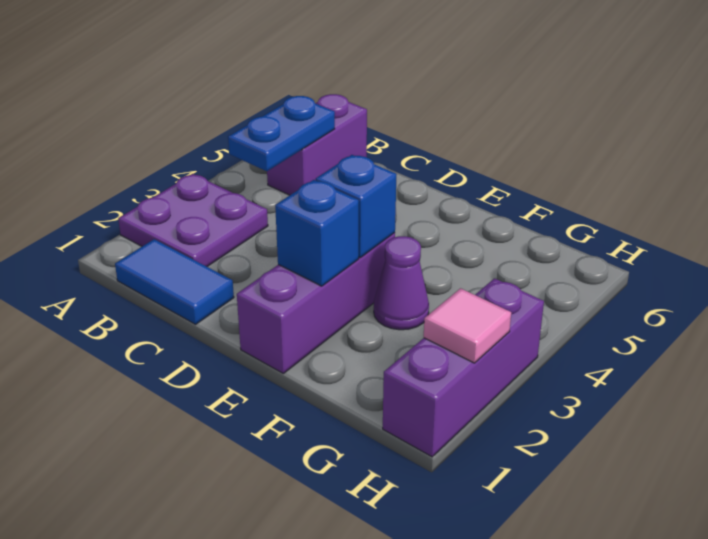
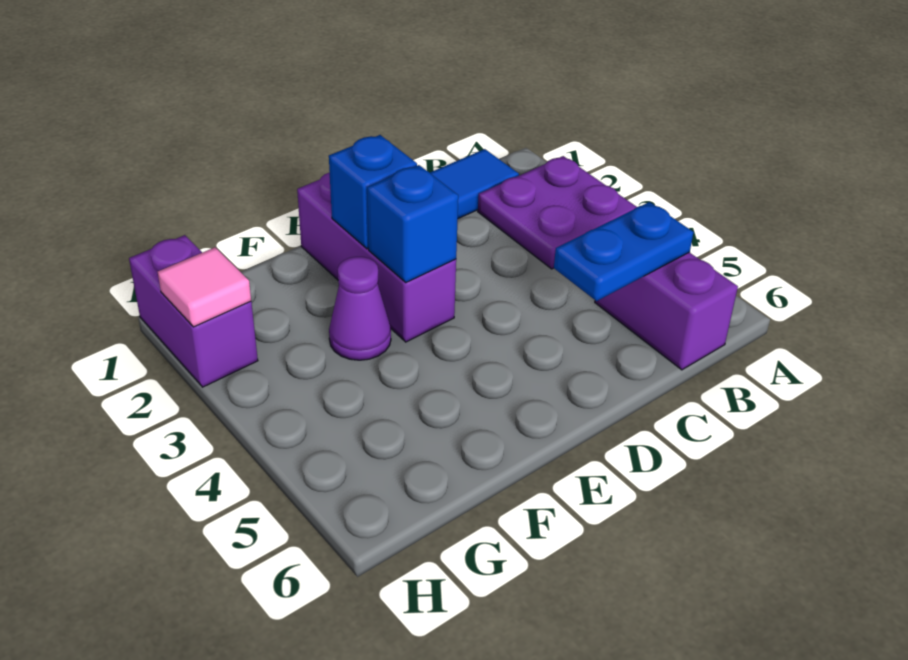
blue 1x2 plate [228,96,335,171] -> blue 1x2 plate turned to [554,202,694,301]
purple 1x3 brick [383,278,544,457] -> purple 1x2 brick [129,235,258,387]

